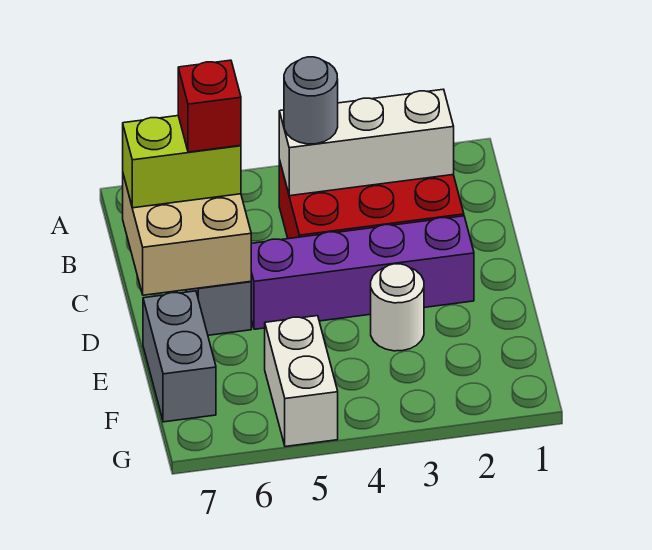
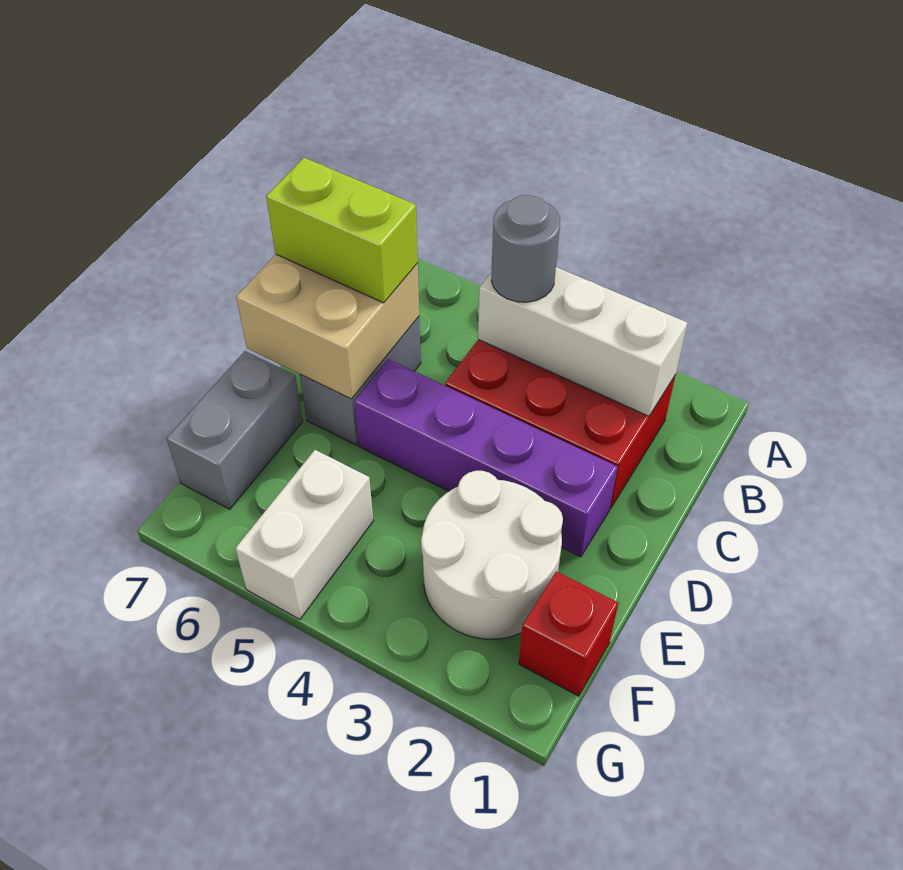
red 1x1 brick [178,60,241,152] -> red 1x1 brick moved to [519,571,618,696]
white 1x1 round brick [371,264,424,351] -> white 2x2 round brick [421,471,563,639]

